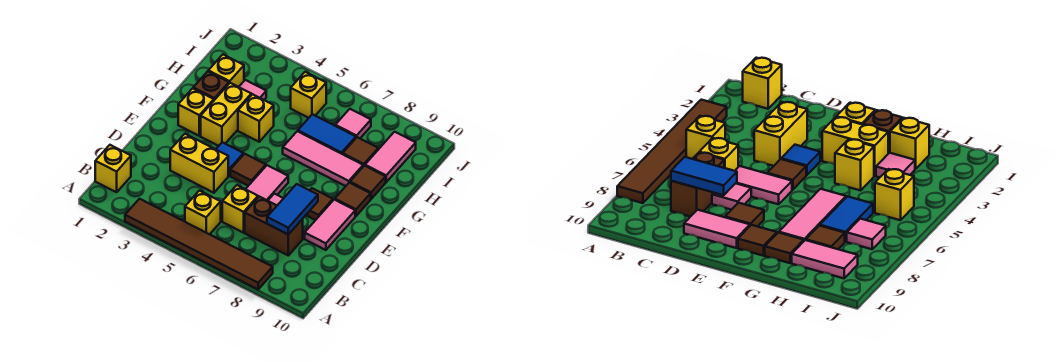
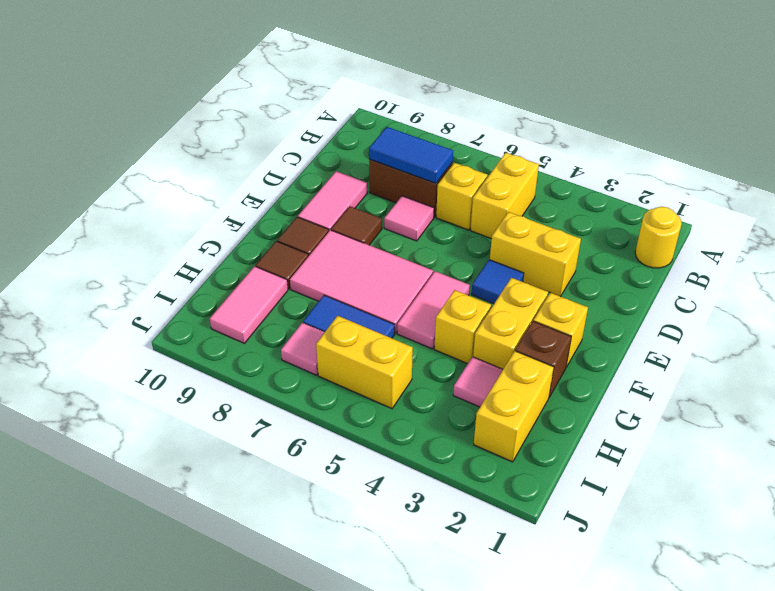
brown 1x6 tile [125,199,273,289] -> none
yellow 1x1 brick [95,145,131,192] -> yellow 1x1 round brick [635,207,682,268]
yellow 1x1 brick [185,191,221,234] -> yellow 1x2 brick [471,153,539,239]
blue 1x2 tile [267,184,318,235] -> blue 1x2 tile turned to [369,127,453,183]
pink 1x2 tile [246,165,288,201] -> pink 1x2 tile moved to [397,271,470,349]
brown 1x1 tile [230,154,266,186] -> none
pink 1x3 tile [283,131,363,186] -> pink 2x3 tile [290,230,433,333]
yellow 1x1 brick [208,55,244,87] -> yellow 1x2 brick [474,351,554,462]
brown 1x1 tile [343,137,378,166] -> none
yellow 1x1 brick [291,72,326,118] -> yellow 1x2 brick [316,316,413,409]

